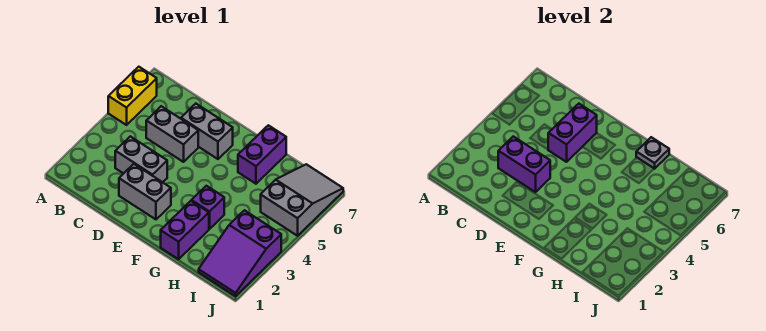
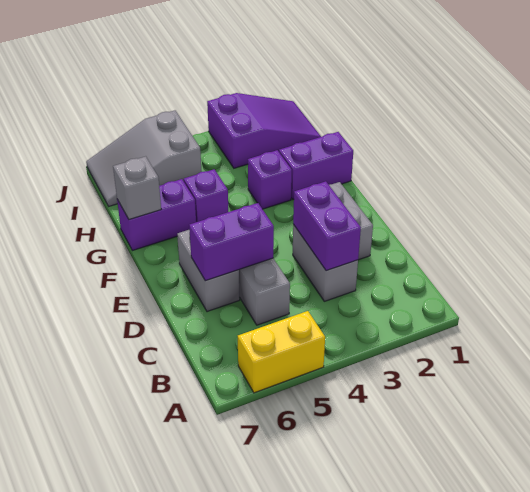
none -> purple 1x1 brick [184,169,228,222]
grey 1x1 plate [636,137,669,169] -> grey 1x1 brick [113,156,161,220]

